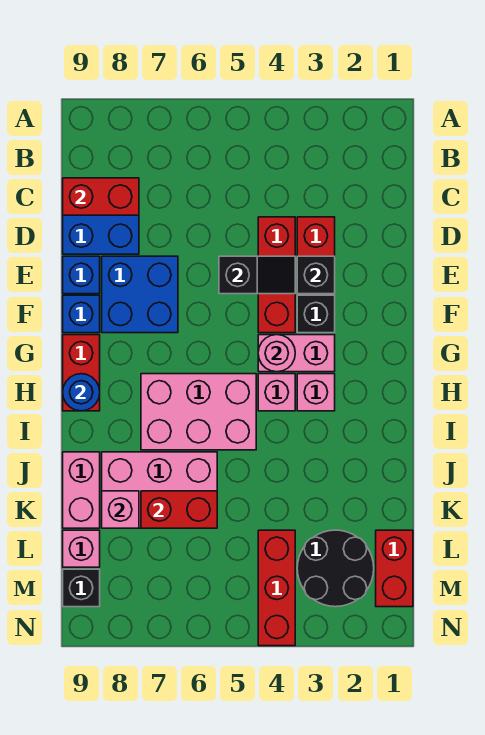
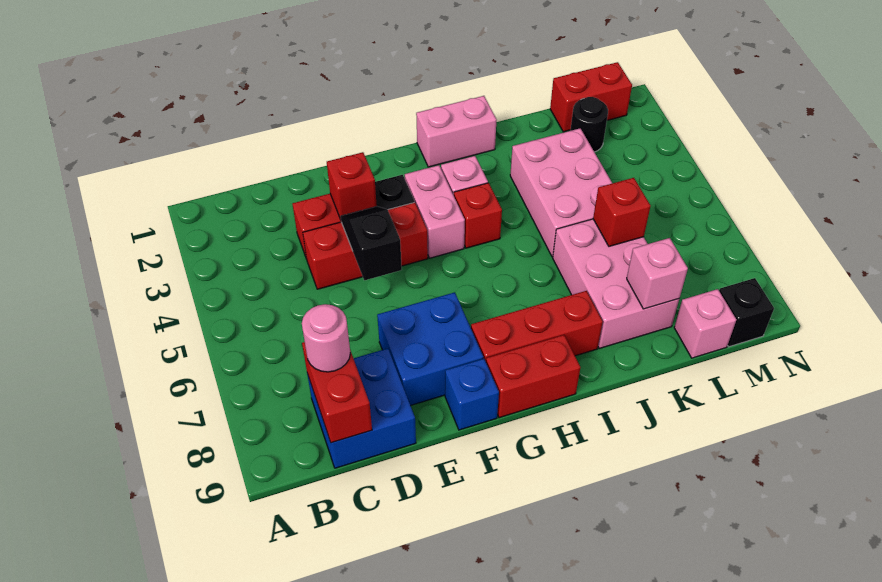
black 1x1 brick [297,256,335,294] -> red 1x1 brick [327,152,377,219]
blue 1x1 brick [63,256,100,294] -> none
pink 1x1 round brick [258,335,295,372] -> pink 1x1 round brick moved to [302,304,350,372]
pink 1x1 brick [258,374,295,411] -> red 1x1 brick [454,183,502,248]
pink 2x3 brick [141,374,256,450] -> pink 2x3 brick moved to [510,128,612,257]
blue 1x1 round brick [63,374,100,411] -> none
pink 1x2 brick [63,452,100,528] -> pink 1x2 brick moved to [416,96,497,167]
red 1x2 brick [141,491,217,528] -> red 1x1 brick [593,178,650,246]
black 2x2 round brick [297,530,374,607] -> black 1x1 round brick [570,97,608,152]
red 1x3 brick [258,530,295,646] -> red 1x3 brick moved to [471,291,603,361]

